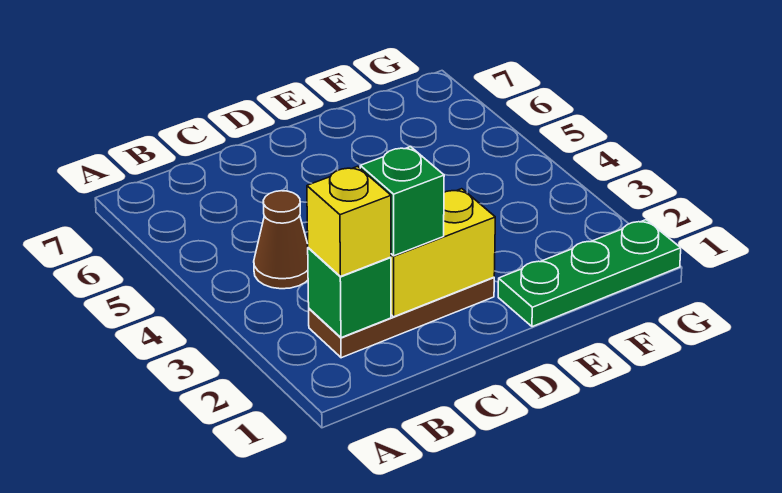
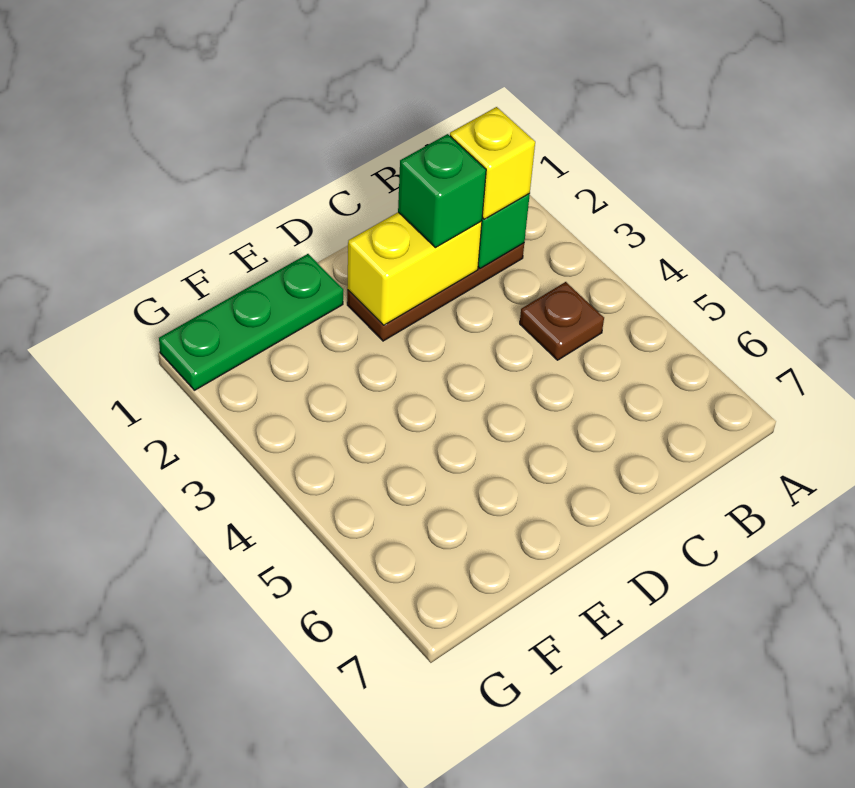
brown 1x1 cone [254,191,308,289] -> brown 1x1 plate [520,282,604,360]

